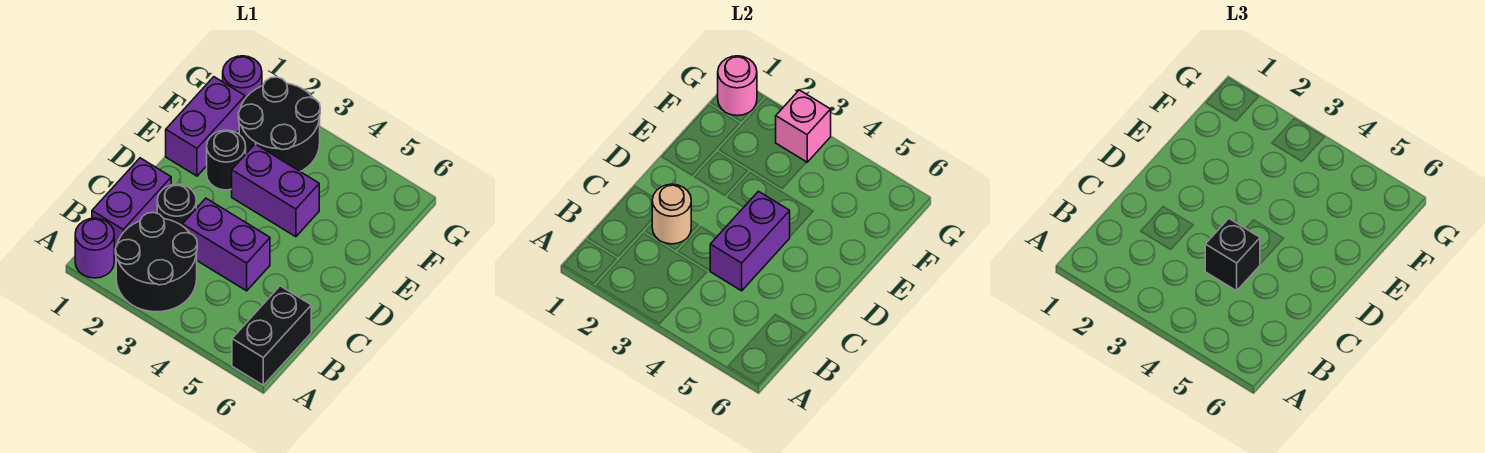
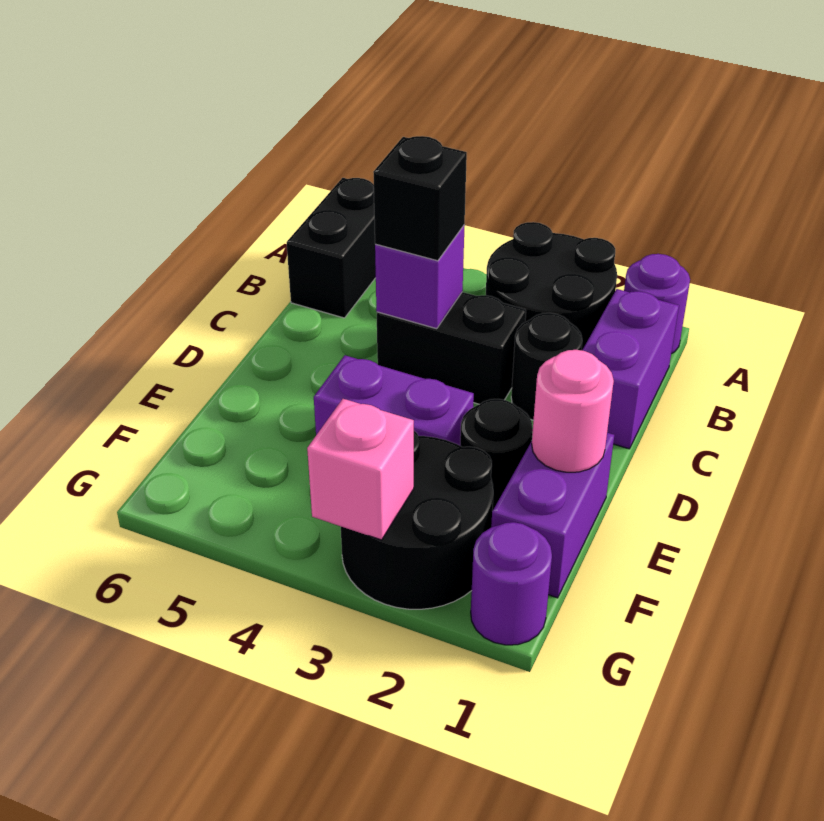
tan 1x1 round brick [652,184,691,244] -> none
purple 1x2 brick [182,198,270,291] -> black 1x2 brick [377,292,526,404]
purple 1x2 brick [710,191,790,291] -> purple 1x1 brick [375,225,465,329]
pink 1x1 round brick [718,56,757,116] -> pink 1x1 round brick moved to [532,350,614,472]

